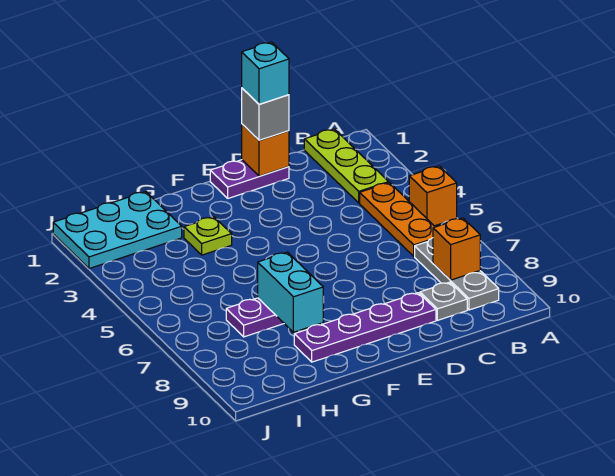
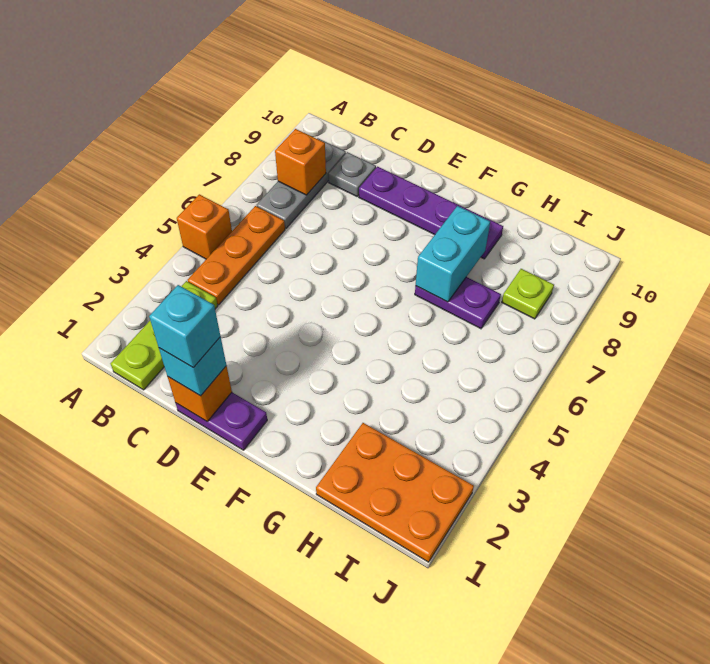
grey 1x1 brick [242,88,289,140] -> cyan 1x1 brick [159,337,226,396]
lime 1x1 plate [184,217,232,255] -> lime 1x1 plate moved to [502,269,554,319]
cyan 2x3 plate [53,192,182,269] -> orange 2x3 plate [316,423,474,562]

